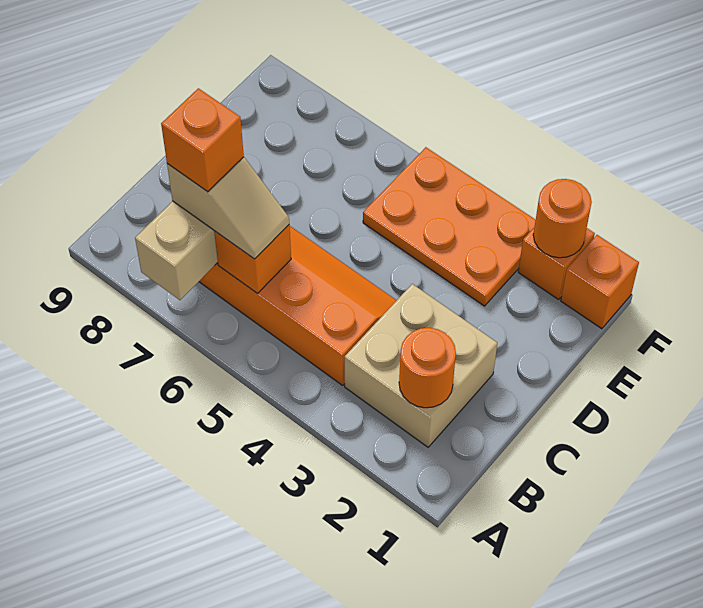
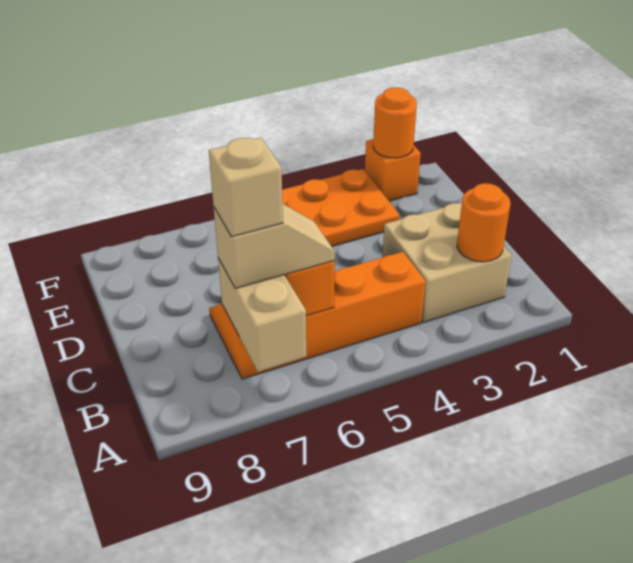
orange 1x1 brick [161,88,244,192] -> tan 1x1 brick [209,138,283,237]
orange 1x1 brick [561,235,639,329] -> none

